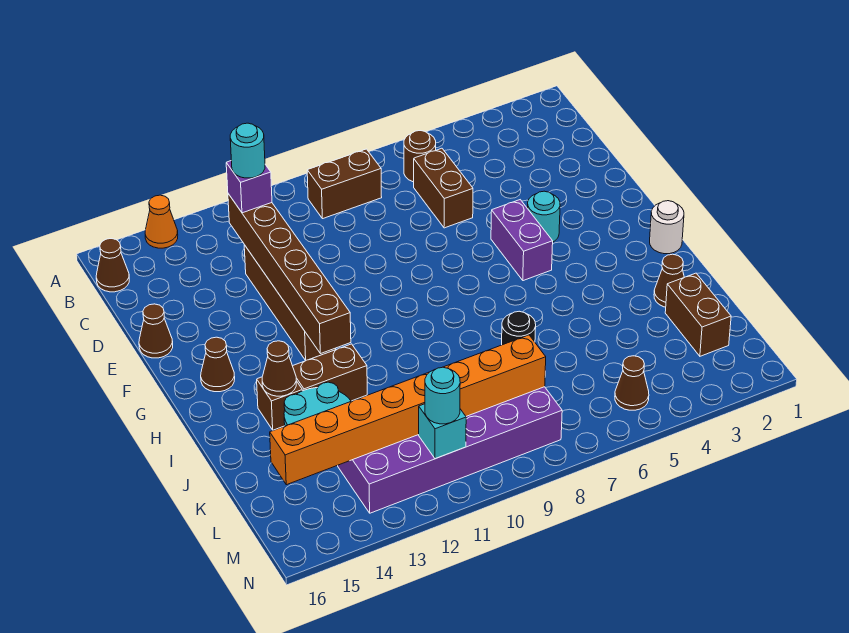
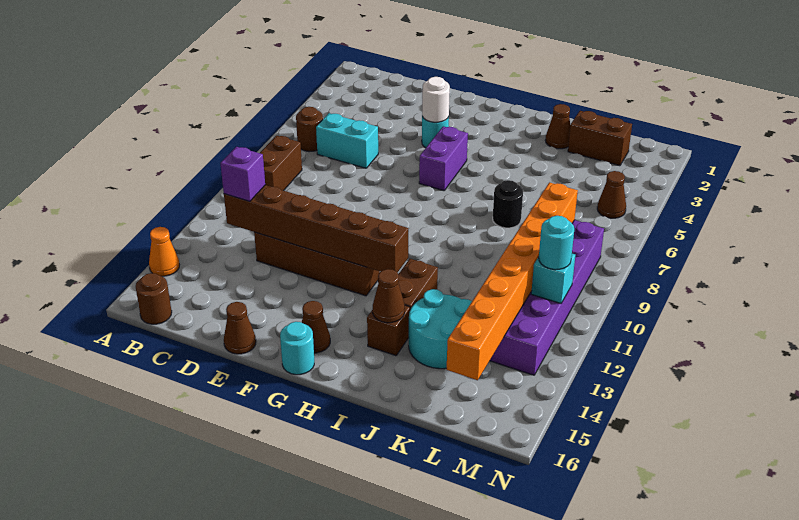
brown 1x1 cone [96,239,129,292] -> brown 1x1 round brick [136,273,172,324]
brown 1x2 brick [414,148,473,228] -> cyan 1x2 brick [316,113,378,168]
cyan 1x1 round brick [230,123,265,178] -> cyan 1x1 round brick moved to [280,322,314,375]
purple 1x2 brick [491,200,553,281] -> purple 1x2 brick turned to [419,126,468,191]
white 1x1 round brick [650,201,684,254] -> white 1x1 round brick moved to [422,77,450,122]

